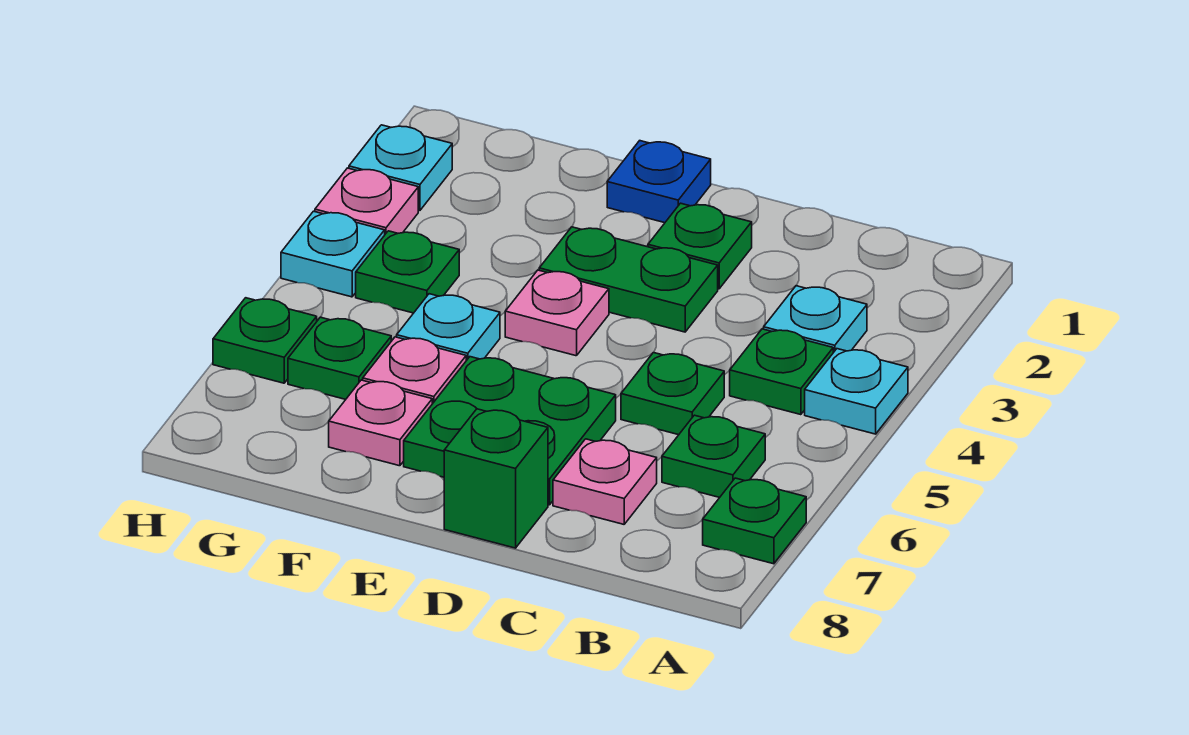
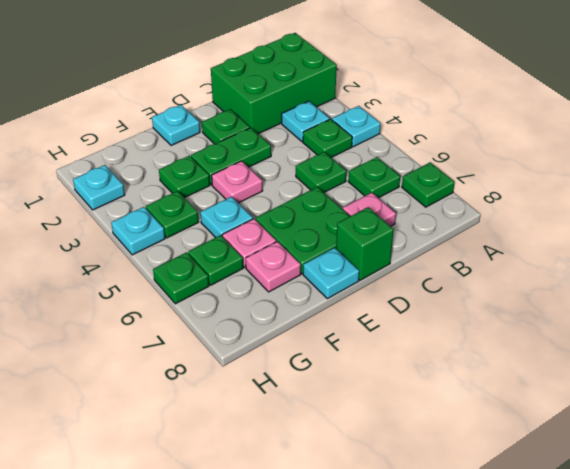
none -> green 2x3 brick [211,33,337,134]
blue 1x1 plate [607,141,711,223] -> cyan 1x1 plate [152,105,200,145]
none -> cyan 1x1 plate [303,248,359,299]
none -> green 1x1 plate [159,156,210,198]
pink 1x1 plate [315,168,418,234] -> none

